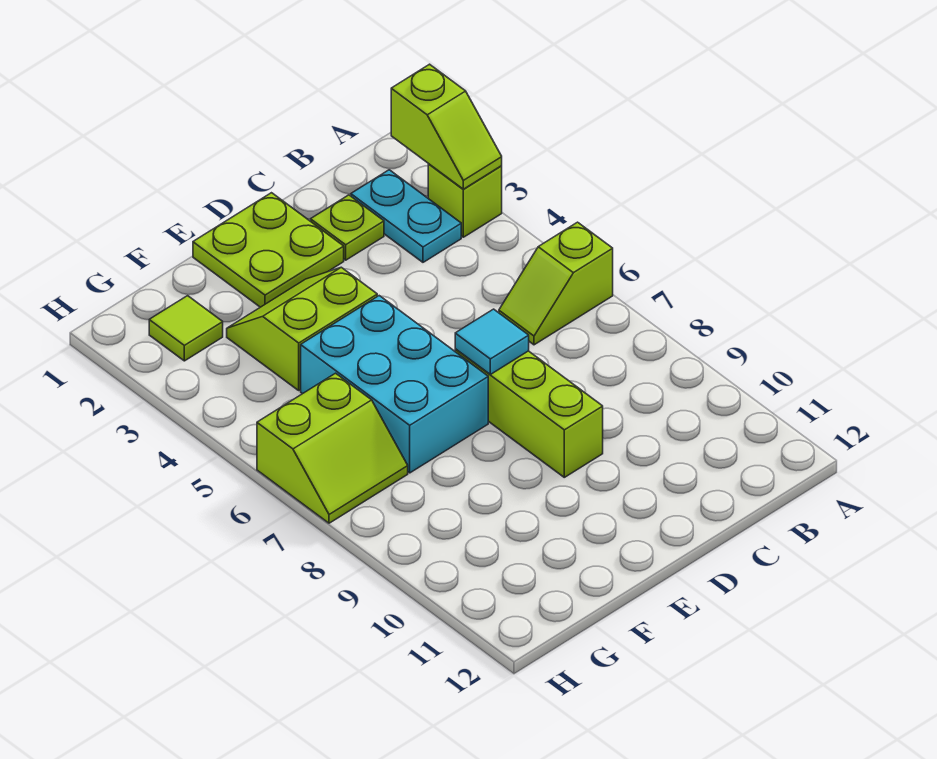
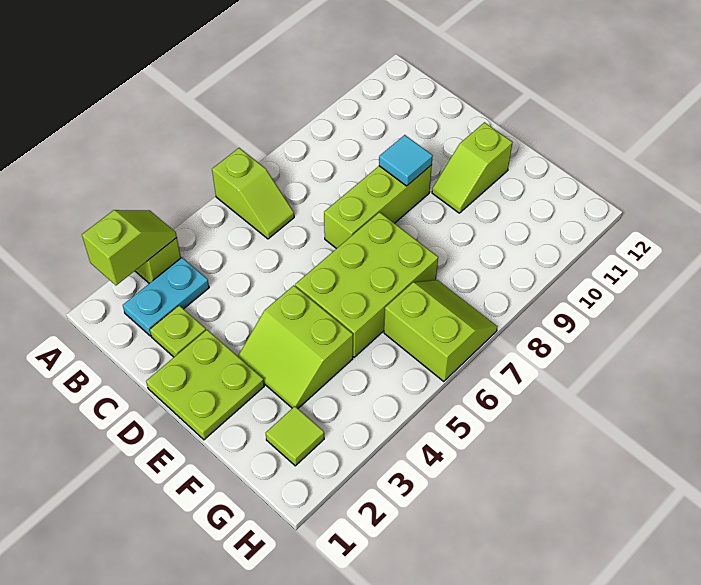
cyan 1x1 tile [455,309,529,374] -> cyan 1x1 tile moved to [379,135,433,186]
cyan 2x3 brick [301,296,488,473] -> lime 2x3 brick [295,212,438,357]
none -> lime 1x2 slope [432,122,513,213]

